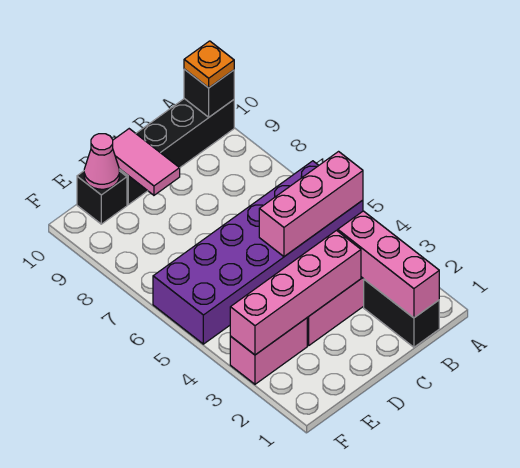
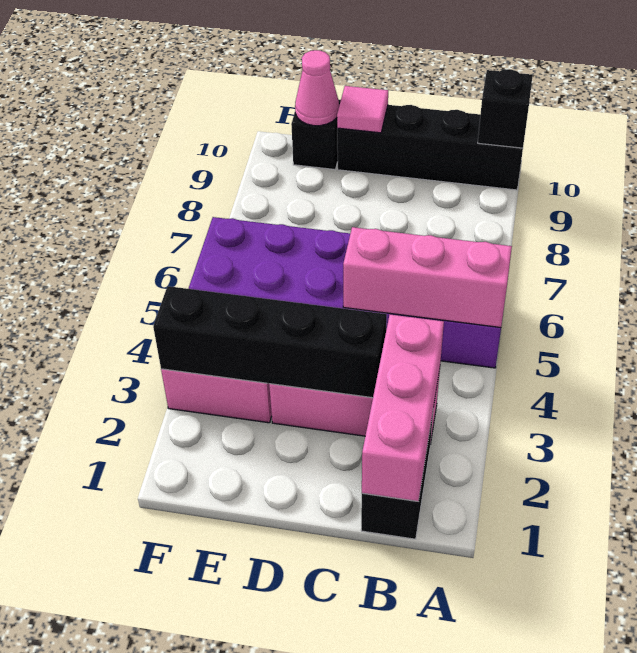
orange 1x1 plate [184,41,234,88] -> none
pink 1x4 brick [230,231,361,355] -> black 1x4 brick [153,286,387,398]
pink 1x2 tile [113,129,180,195] -> pink 1x1 tile [337,86,388,133]

